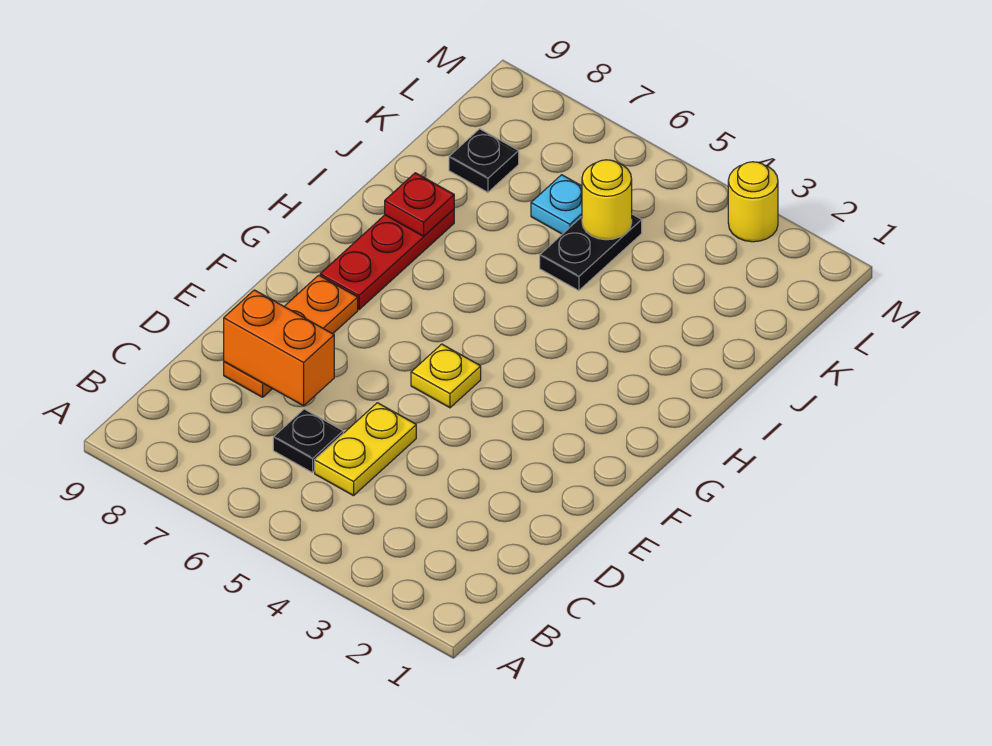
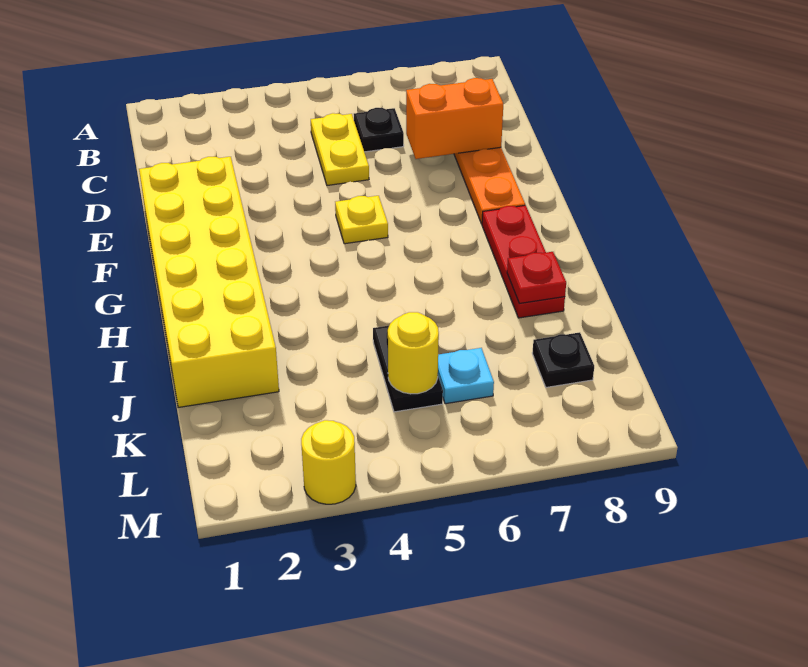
none -> yellow 2x6 brick [139,157,279,408]

